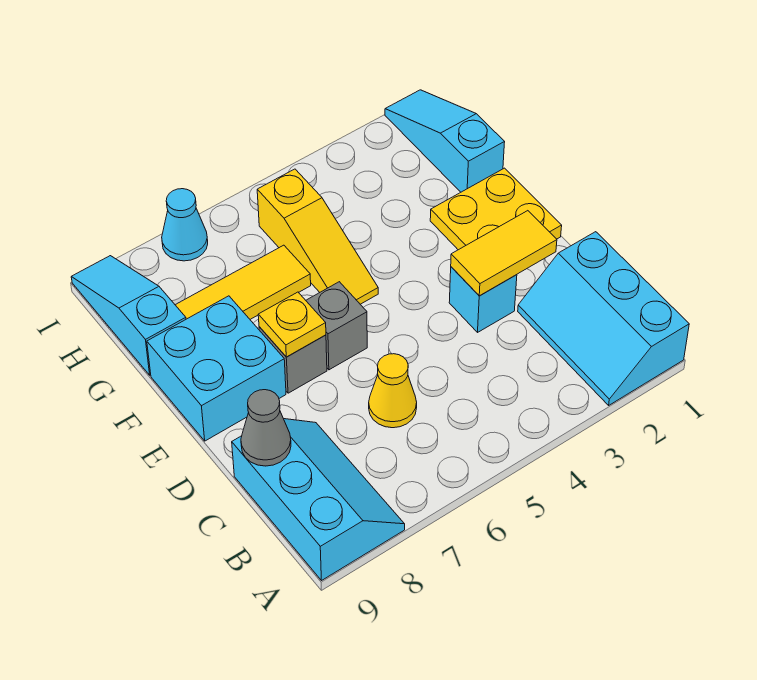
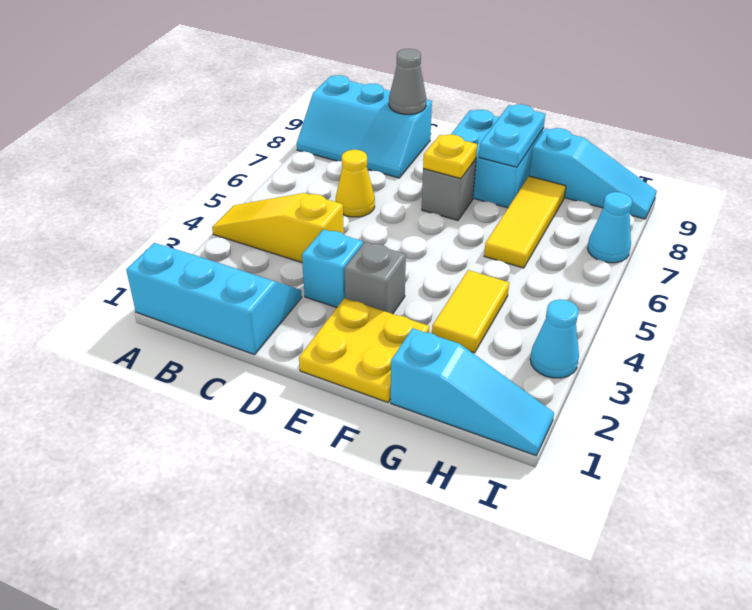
yellow 1x2 tile [451,211,557,296] -> yellow 1x2 tile moved to [432,270,509,353]
grey 1x1 brick [306,282,367,370] -> grey 1x1 brick moved to [345,242,406,314]
yellow 1x3 slope [257,169,378,304] -> yellow 1x3 slope moved to [212,193,344,262]
none -> cyan 1x2 plate [479,104,545,167]
none -> cyan 1x1 cone [530,299,579,378]

